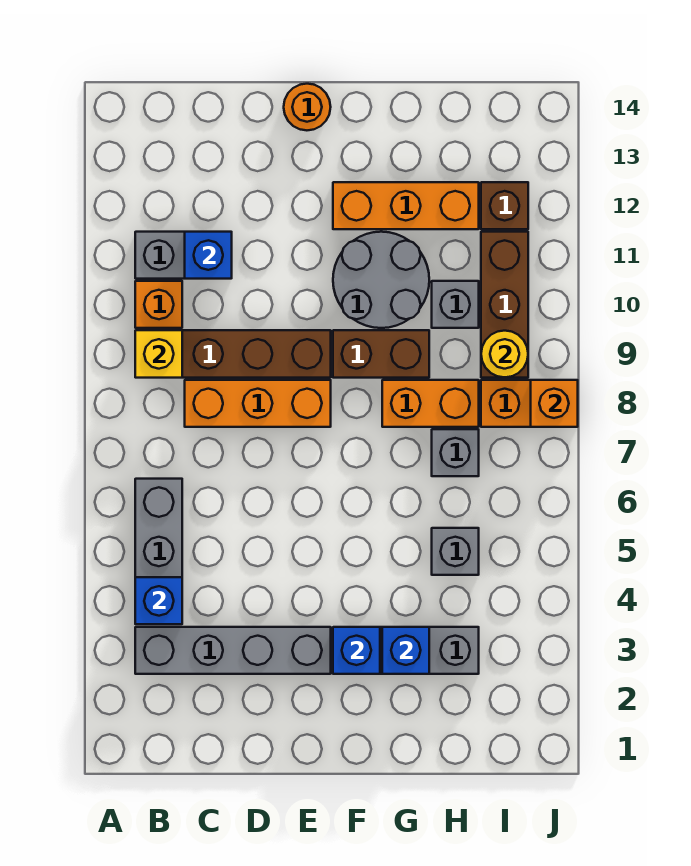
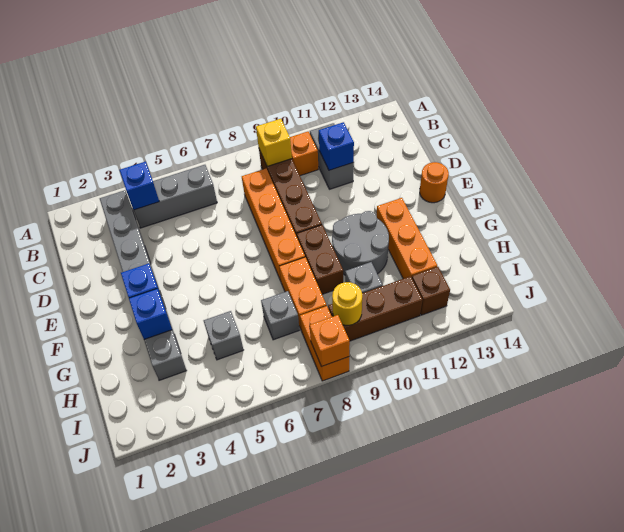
orange 1x3 brick [185,380,331,427] -> orange 1x4 brick [242,169,305,281]

